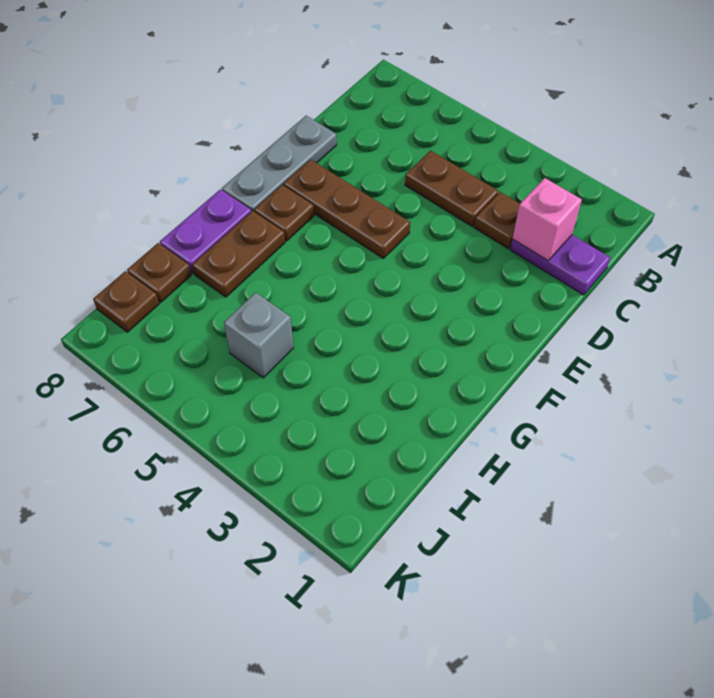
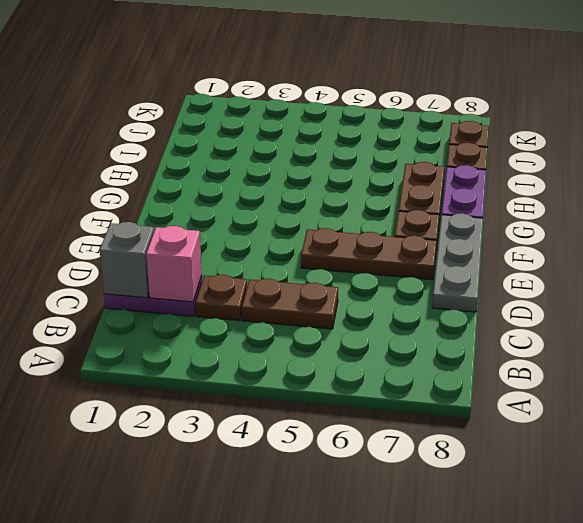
grey 1x1 brick [224,292,293,378] -> grey 1x1 brick moved to [100,222,154,298]

